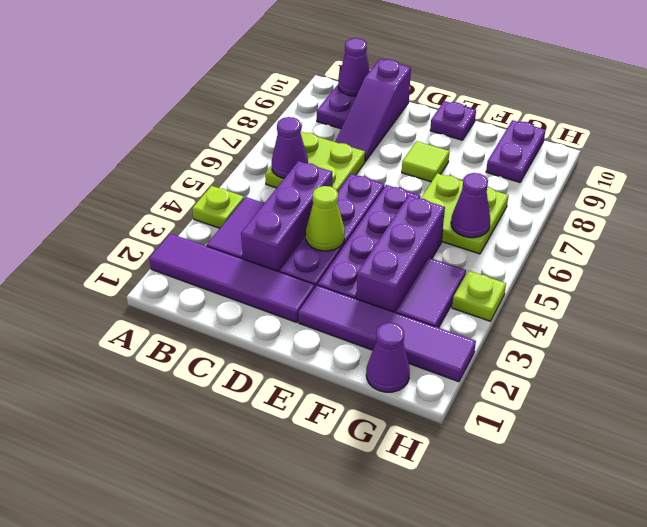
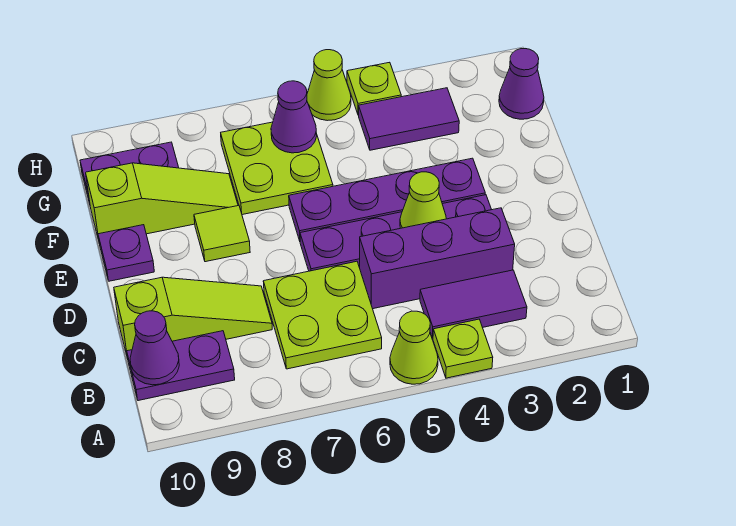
purple 1x4 tile [149,234,315,322] -> none
none -> lime 1x1 cone [390,311,438,384]
purple 1x1 cone [272,117,308,178] -> none
purple 1x3 slope [335,59,411,162] -> lime 1x3 slope [114,277,272,358]
purple 1x4 tile [298,285,476,382] -> none
purple 1x3 brick [356,196,445,313] -> none
none -> lime 1x3 slope [86,163,238,240]
none -> lime 1x1 cone [307,50,351,121]

